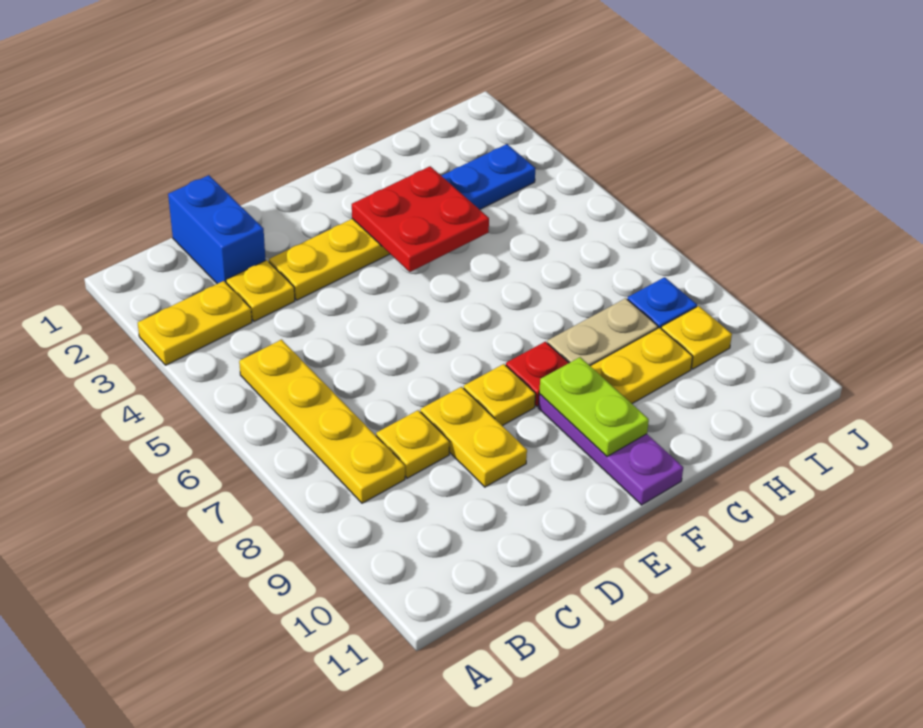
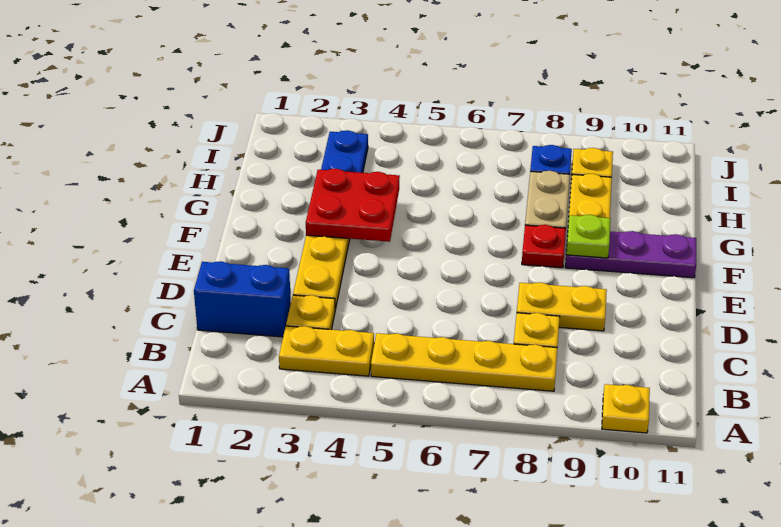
yellow 1x2 plate [138,281,252,365] -> yellow 1x2 plate turned to [279,326,374,376]
yellow 1x1 plate [464,364,536,426] -> yellow 1x1 plate moved to [602,384,650,433]
lime 1x2 plate [539,357,649,457] -> lime 1x1 plate [566,215,611,258]

